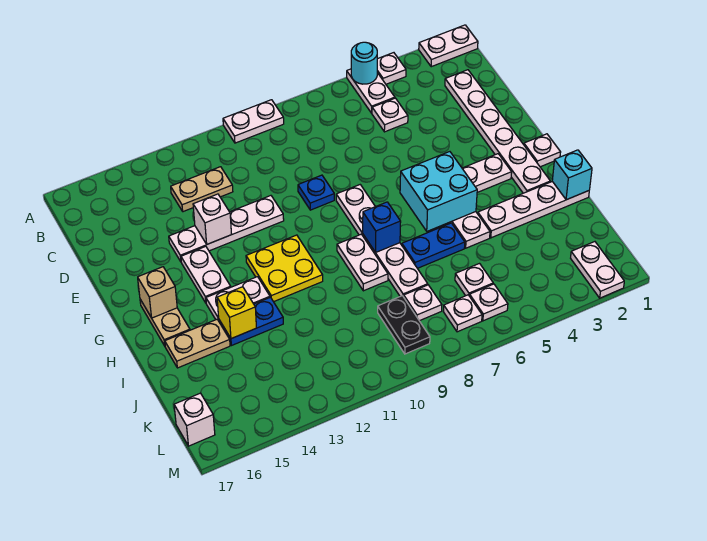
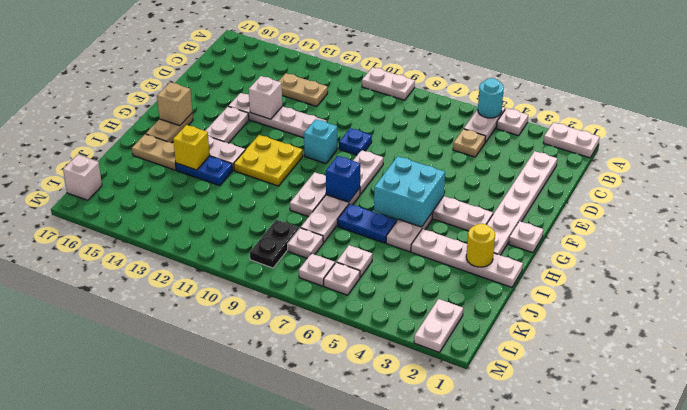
white 1x1 plate [372,98,408,132] -> tan 1x1 plate [453,129,486,157]
cyan 1x1 brick [552,150,592,200] -> cyan 1x1 brick moved to [304,119,337,164]
none -> yellow 1x1 round brick [466,224,495,267]

